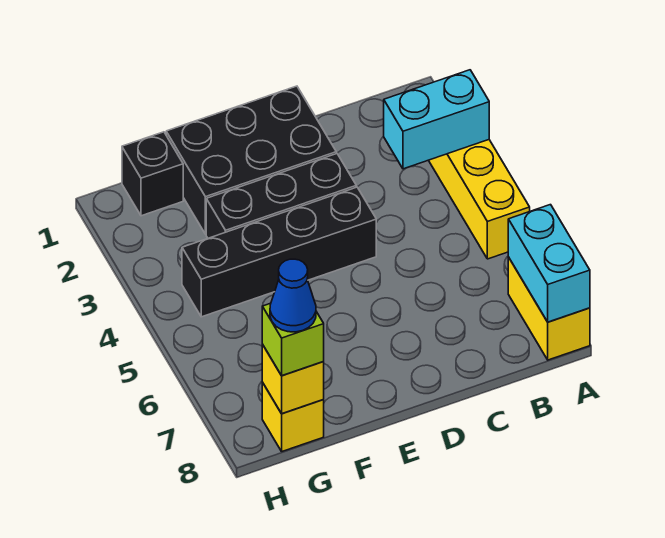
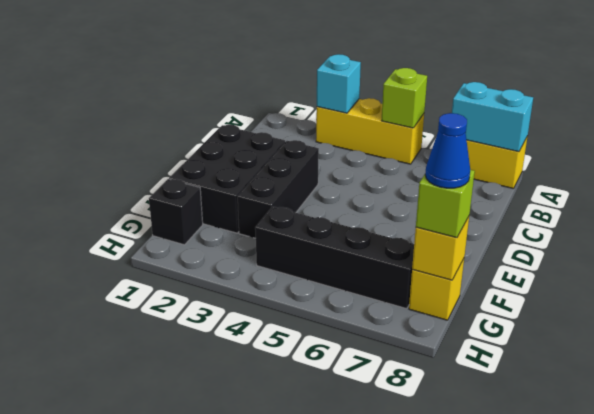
cyan 1x2 brick [384,70,489,169] -> cyan 1x1 brick [317,54,361,113]
none -> lime 1x1 brick [381,68,427,128]
black 1x4 brick [182,187,376,317] -> black 1x4 brick turned to [255,207,414,309]

